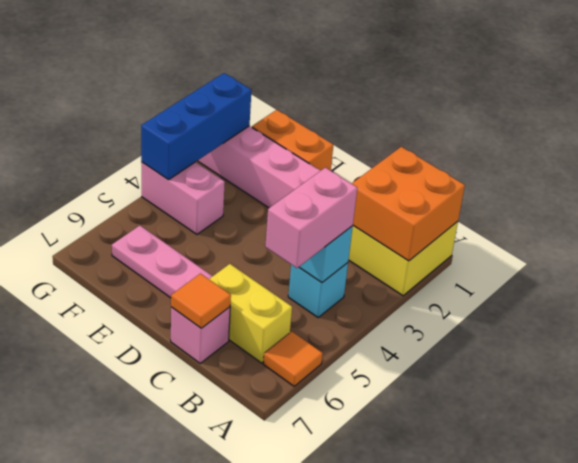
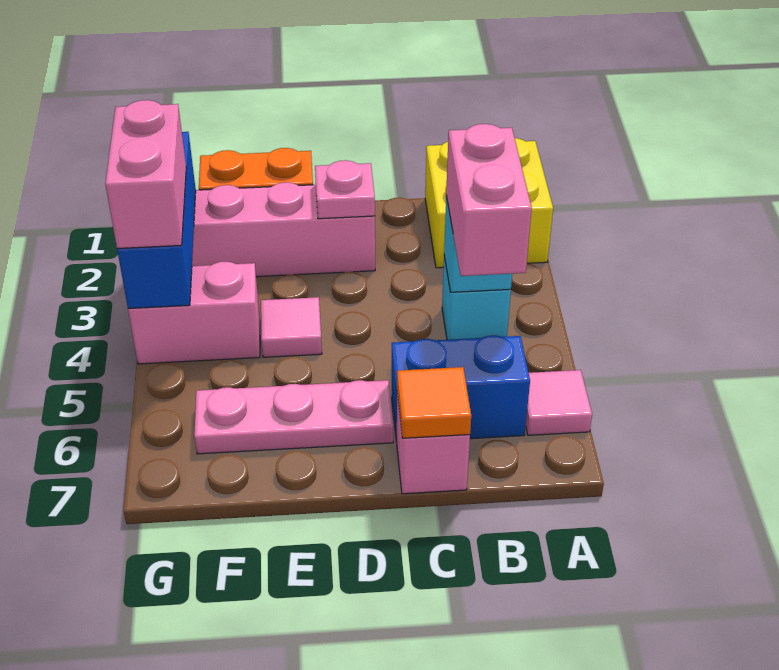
orange 2x2 brick [352,147,465,261] -> none
orange 1x1 tile [263,331,323,386] -> pink 1x1 tile [526,370,592,435]
yellow 1x2 brick [209,264,292,363] -> blue 1x2 brick [392,335,530,442]
none -> pink 1x1 plate [315,160,375,219]
none -> pink 1x1 tile [261,297,322,357]
none -> pink 1x2 brick [105,100,186,249]

